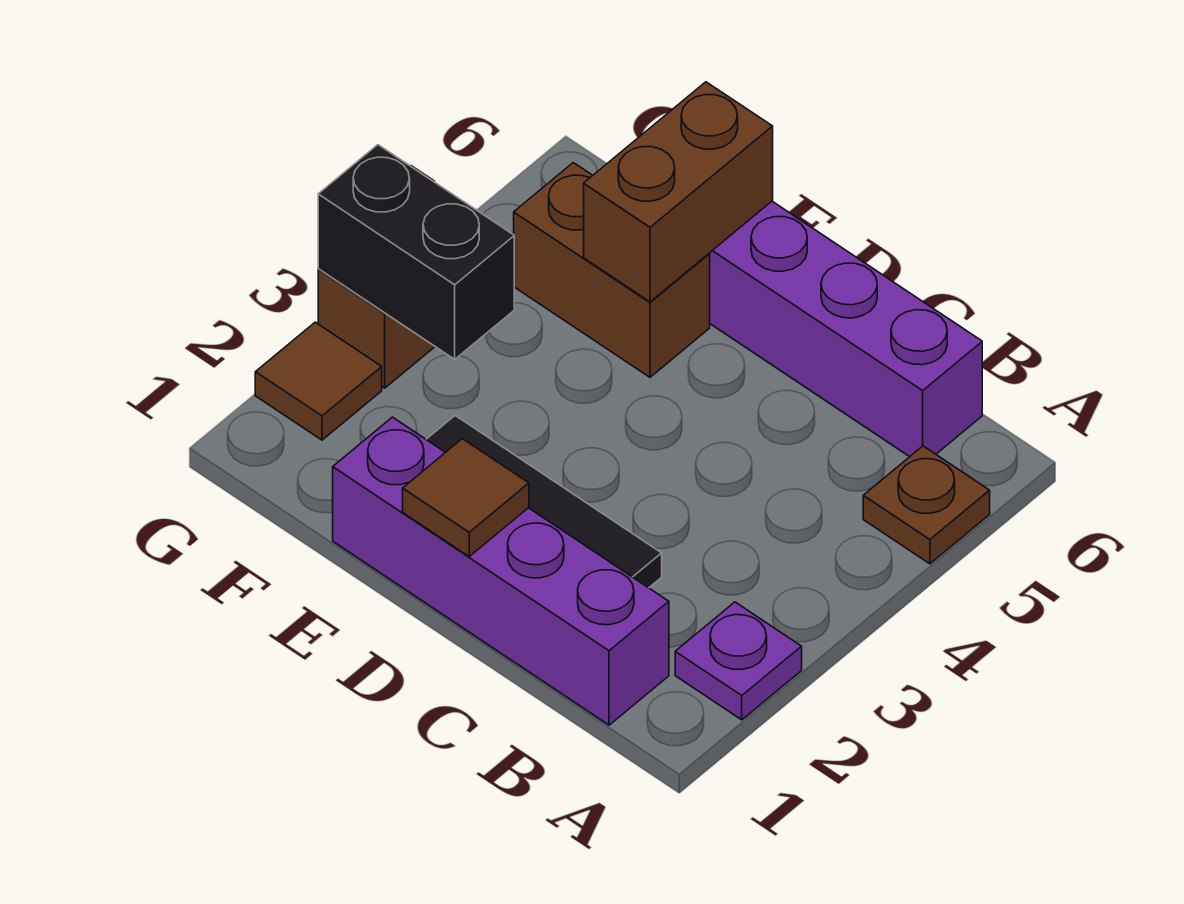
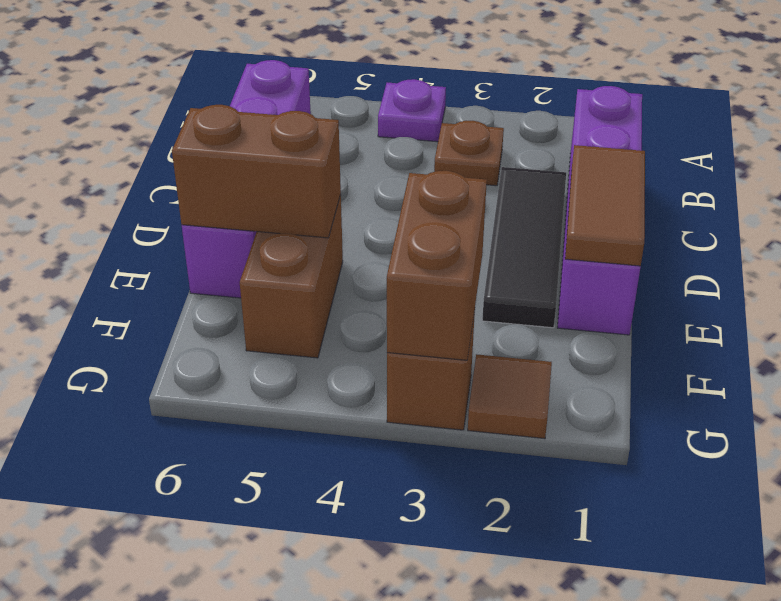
purple 1x1 plate [675,602,802,720] -> purple 1x1 plate moved to [378,79,446,142]
brown 1x1 plate [863,446,990,564] -> brown 1x1 plate moved to [434,121,504,186]
brown 1x1 tile [403,439,529,556] -> brown 1x2 tile [565,145,645,266]
black 1x2 brick [318,145,514,359] -> brown 1x2 brick [387,171,487,360]

